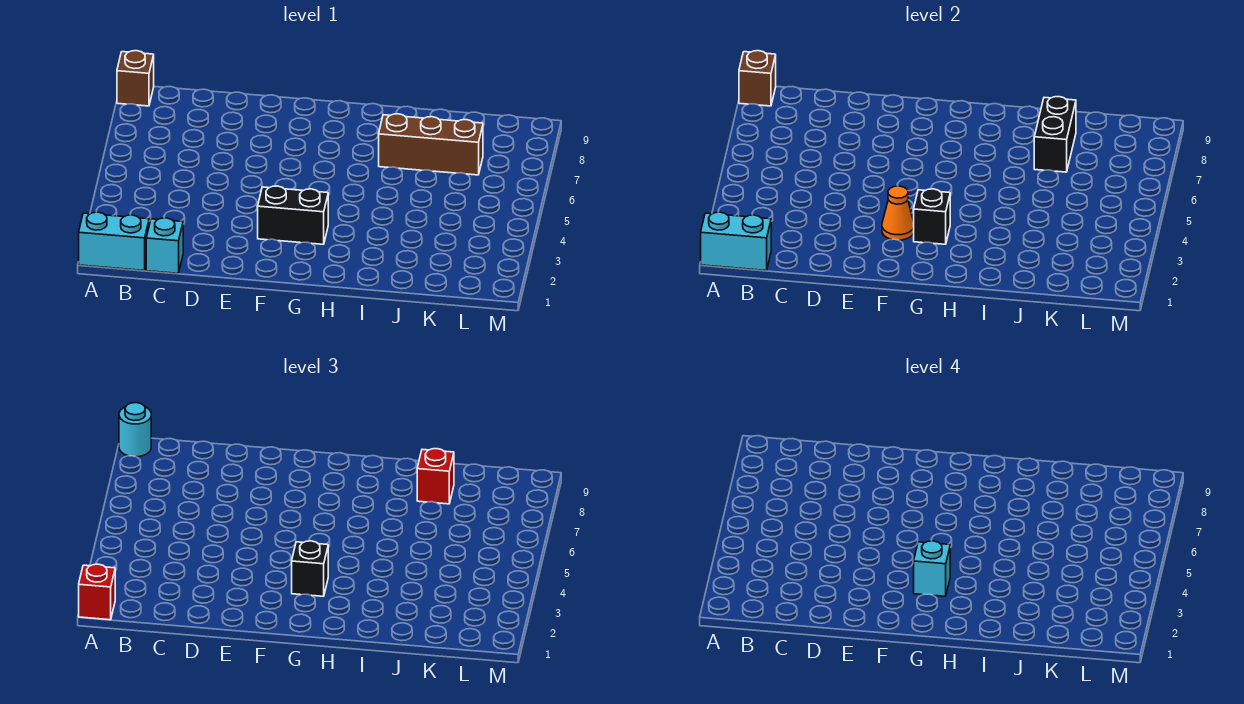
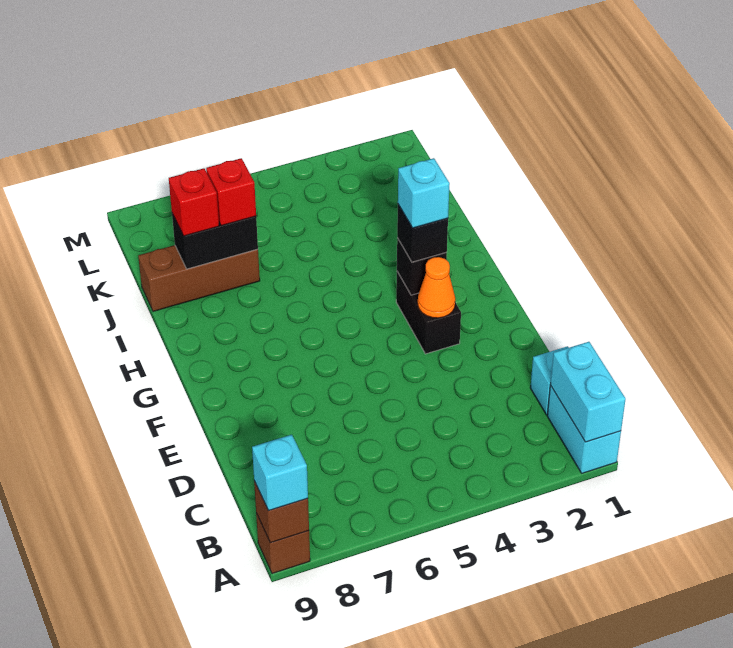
red 1x1 brick [79,564,115,620] -> red 1x1 brick moved to [206,158,256,226]
cyan 1x1 round brick [119,403,151,457] -> cyan 1x1 brick [252,435,308,511]
brown 1x3 brick [379,114,483,175] -> brown 1x3 brick turned to [138,245,260,311]

